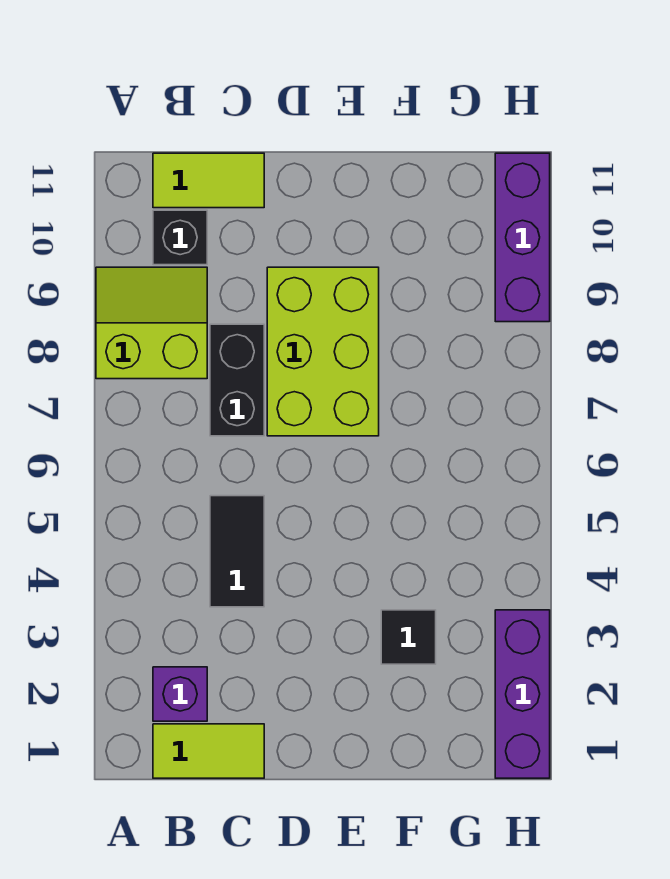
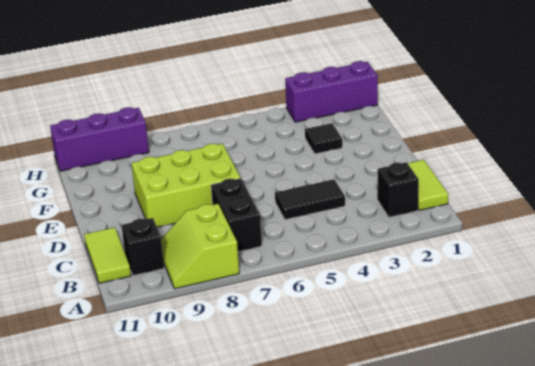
purple 1x1 brick [153,667,207,721] -> black 1x1 brick [377,162,419,217]
black 1x2 brick [210,324,264,436] -> black 1x2 brick turned to [211,178,262,252]

